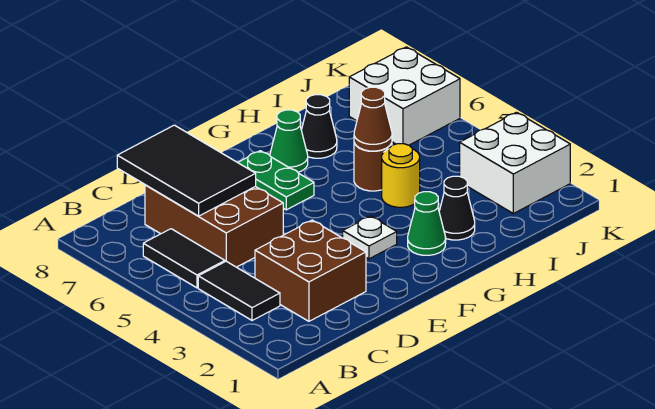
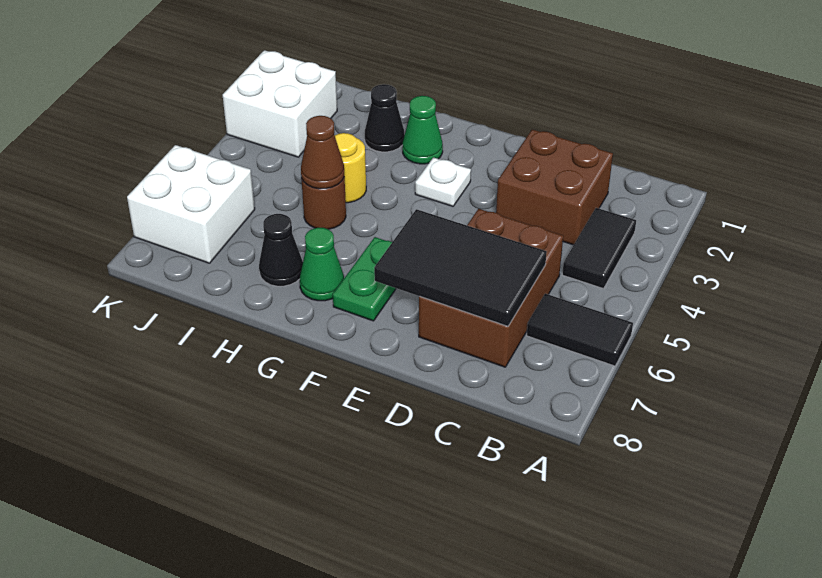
black 1x2 tile [143,229,225,288] -> black 1x2 tile turned to [527,294,633,366]
black 2x3 tile [117,125,256,216] -> black 2x3 tile turned to [374,209,547,326]

